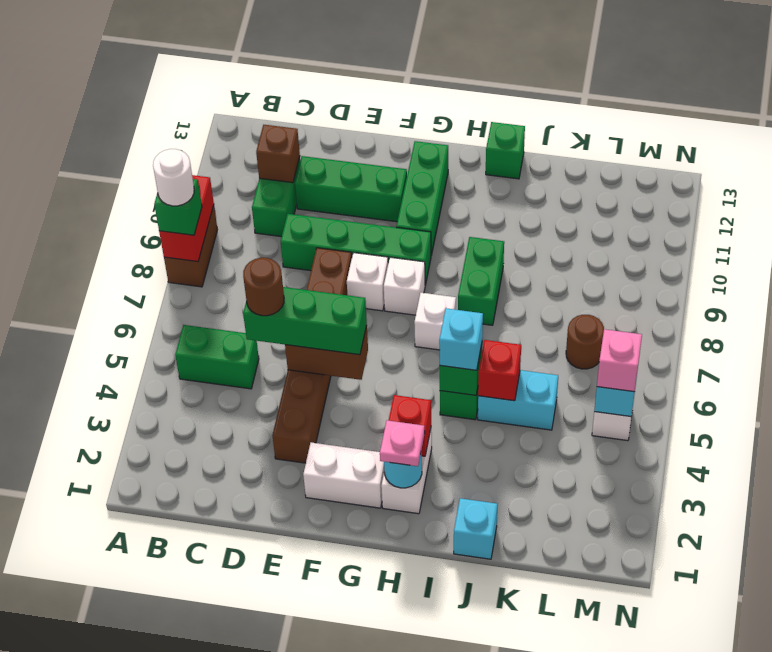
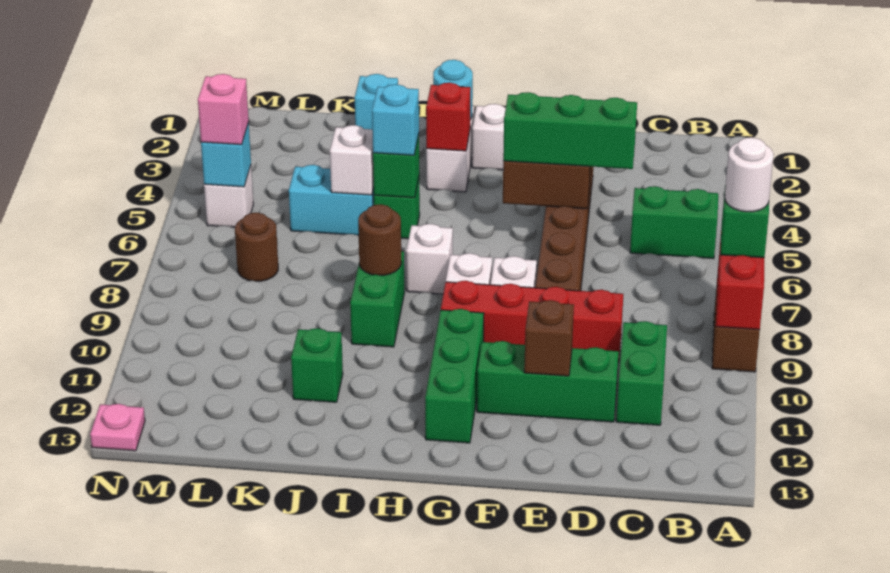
brown 1x1 brick [256,125,300,183] -> brown 1x1 brick moved to [524,300,574,376]
brown 1x1 round brick [243,258,284,316] -> brown 1x1 round brick moved to [358,204,401,275]
green 1x4 brick [281,214,431,285] -> red 1x4 brick [441,281,623,363]
pink 1x1 plate [380,420,425,466] -> pink 1x1 plate moved to [90,404,145,451]
green 1x1 brick [486,122,525,179] -> green 1x1 brick moved to [291,328,343,402]
red 1x1 brick [478,340,521,401] -> white 1x1 brick [330,125,374,195]

